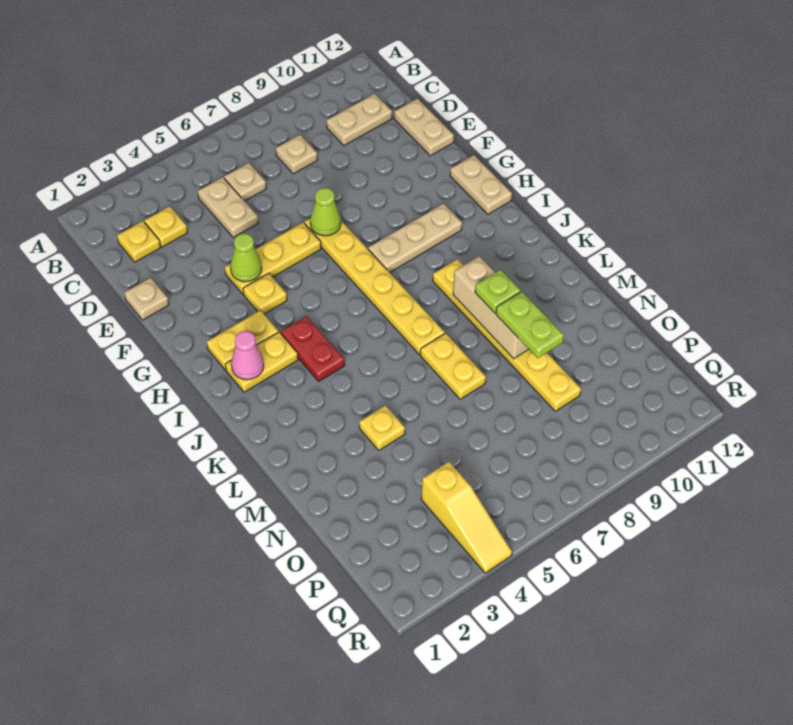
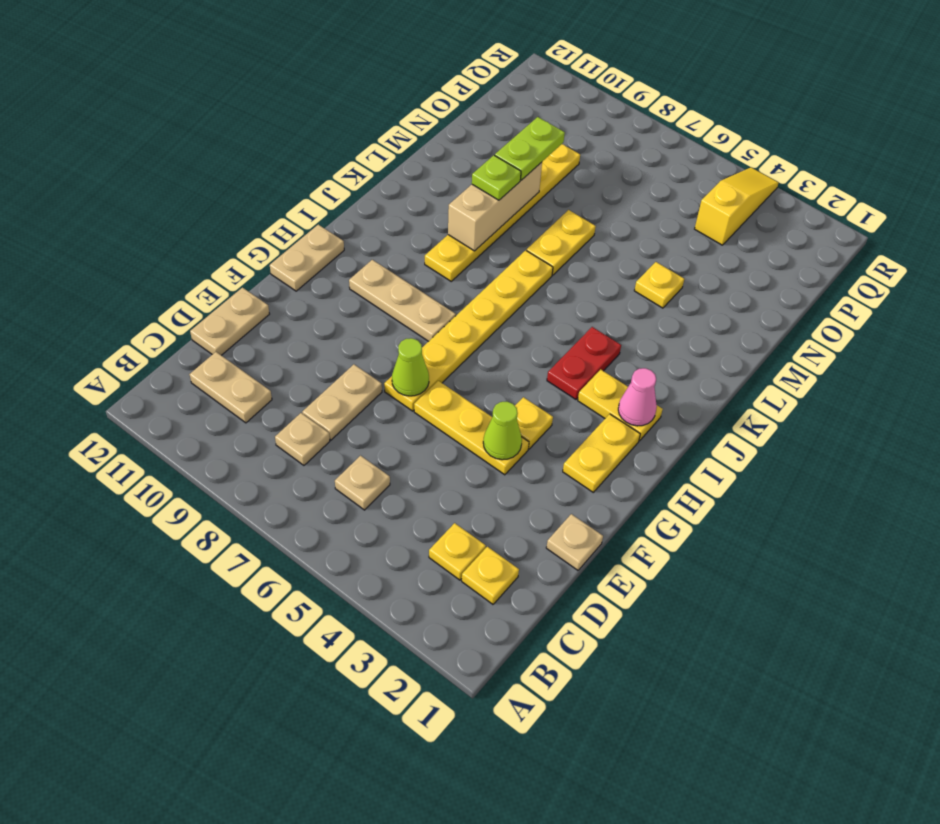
tan 1x2 plate [198,177,258,238] -> tan 1x2 plate moved to [302,364,382,440]
yellow 1x2 plate [207,310,278,370] -> yellow 1x2 plate turned to [563,414,640,492]

